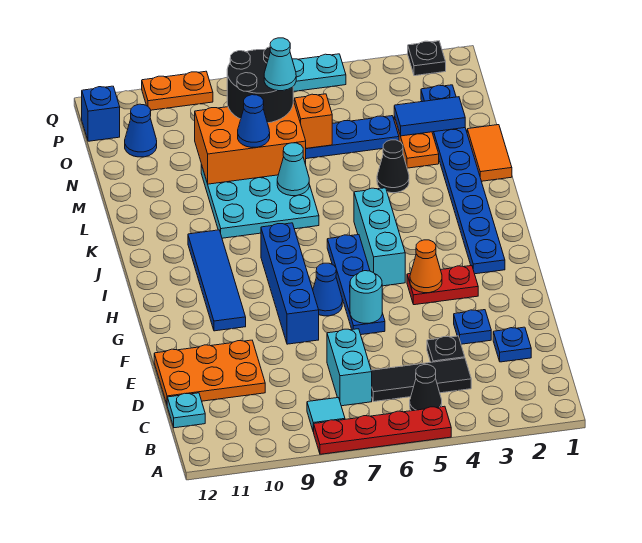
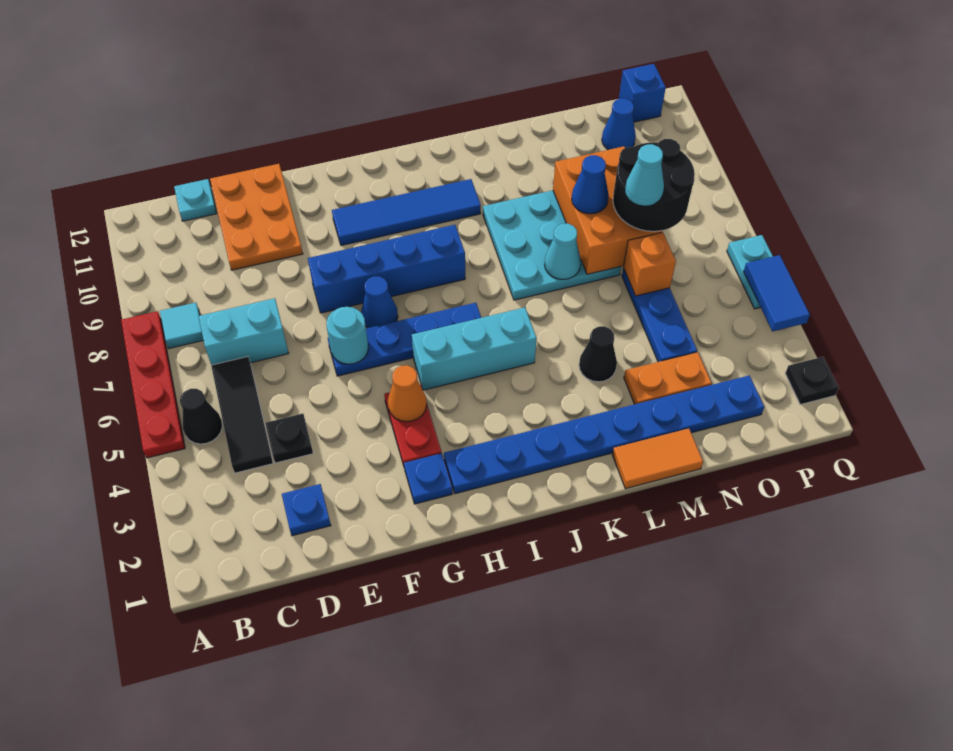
blue 1x1 plate [454,310,491,344] -> blue 1x1 plate moved to [404,453,453,504]
blue 1x2 tile [394,97,465,136] -> blue 1x2 tile moved to [744,255,810,331]
orange 1x2 plate [142,71,213,110] -> none

